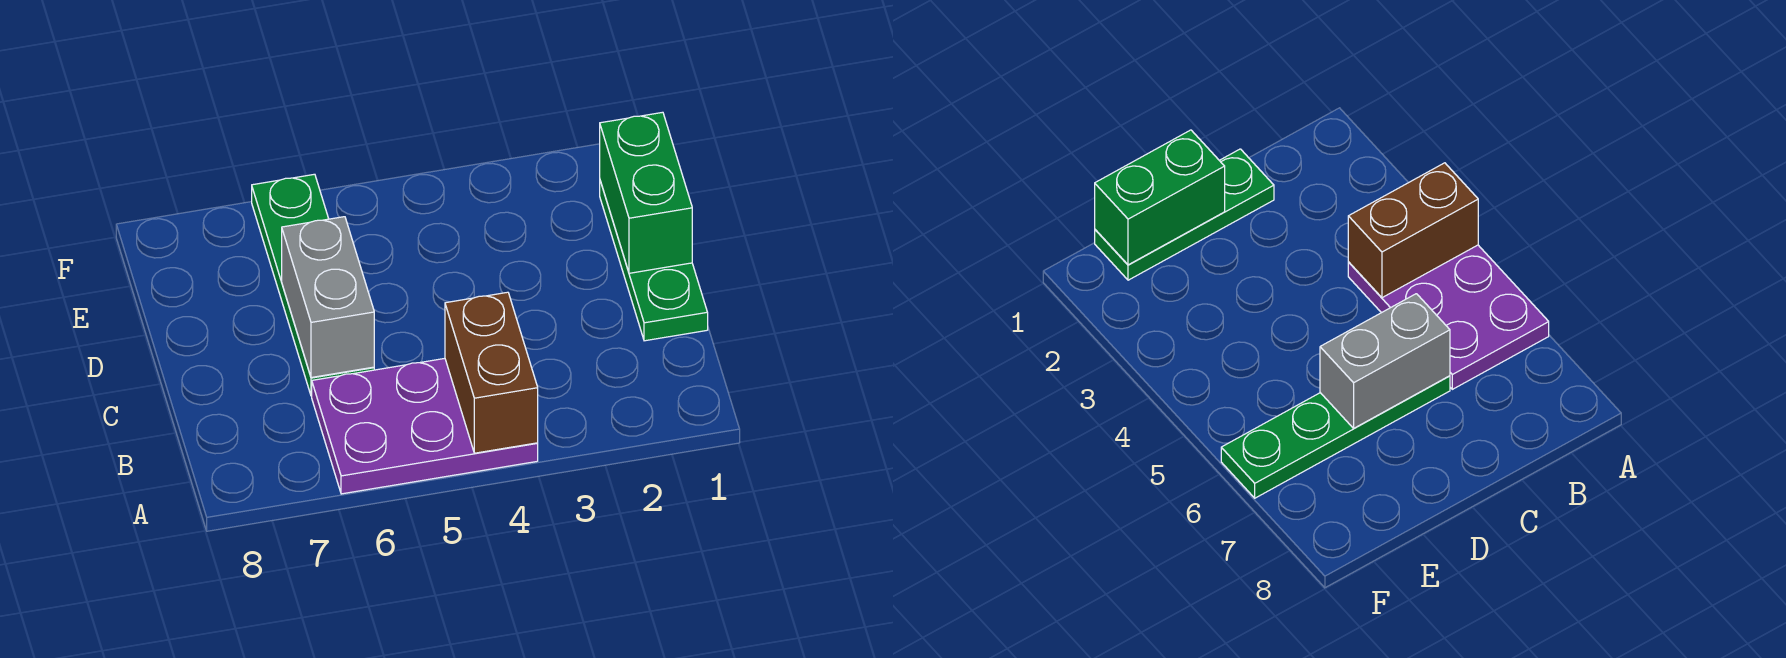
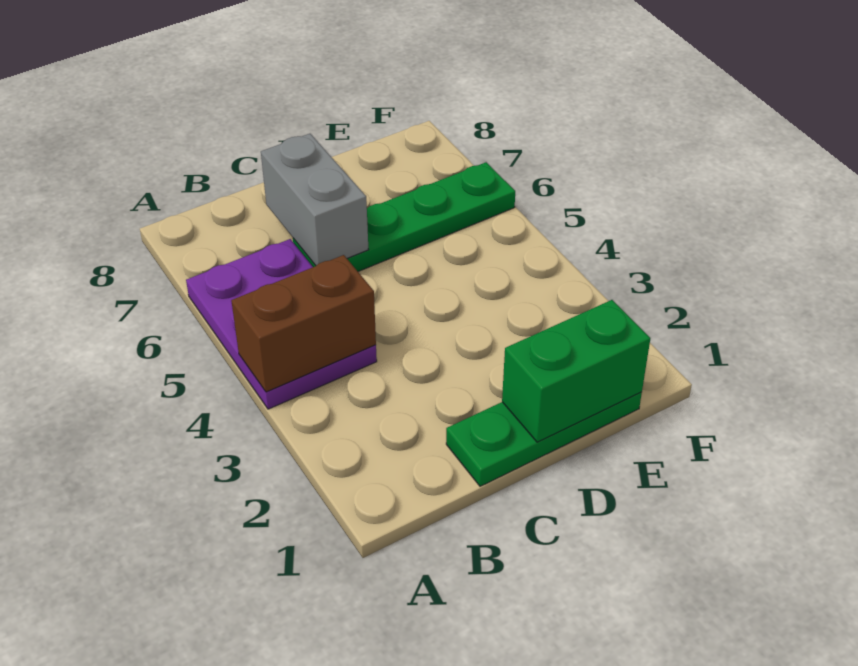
grey 1x2 brick [282,217,374,378] -> grey 1x2 brick turned to [261,134,368,265]

